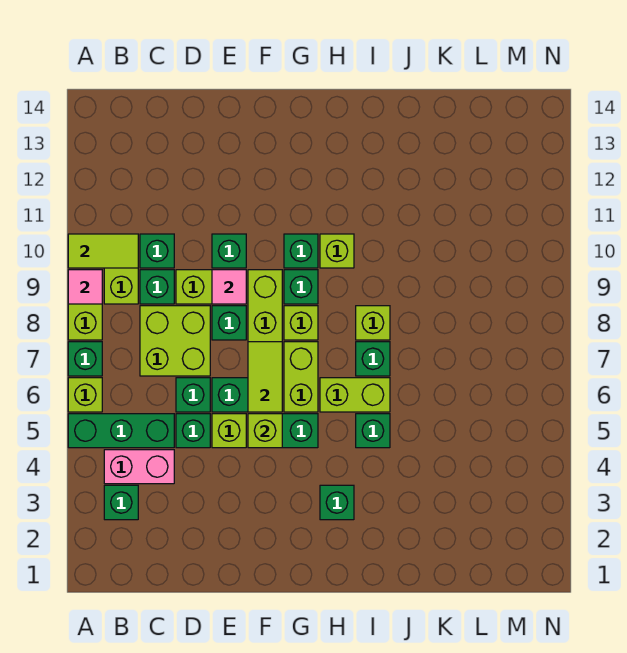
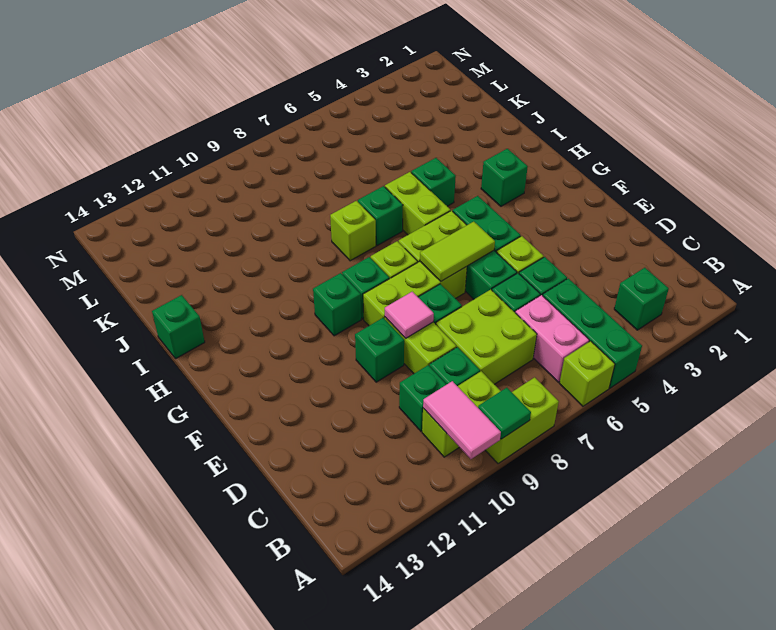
green 1x1 brick [68,342,102,376] -> green 1x1 brick moved to [152,295,205,359]
pink 1x1 tile [68,270,102,304] -> green 1x1 tile [478,388,531,439]
lime 1x2 tile [68,234,138,268] -> pink 1x2 tile [423,381,501,459]
pink 1x2 brick [104,450,174,484] -> pink 1x2 brick moved to [515,295,589,382]
lime 1x1 brick [248,414,282,448] -> none
lime 1x1 brick [320,234,354,268] -> none

